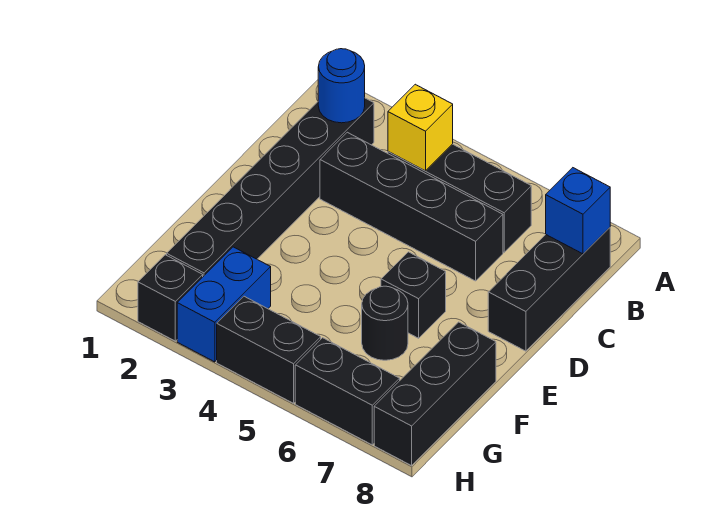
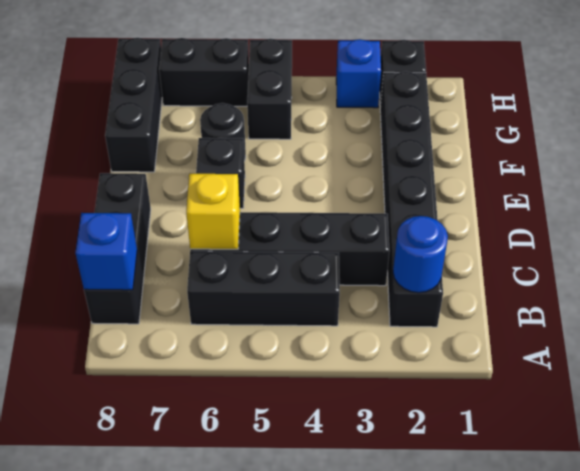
yellow 1x1 brick [388,84,453,171] -> yellow 1x1 brick moved to [186,174,240,249]
blue 1x2 brick [177,247,271,362] -> blue 1x1 brick [336,39,381,108]
black 1x2 brick [217,296,321,403] -> black 1x2 brick turned to [247,39,292,139]

